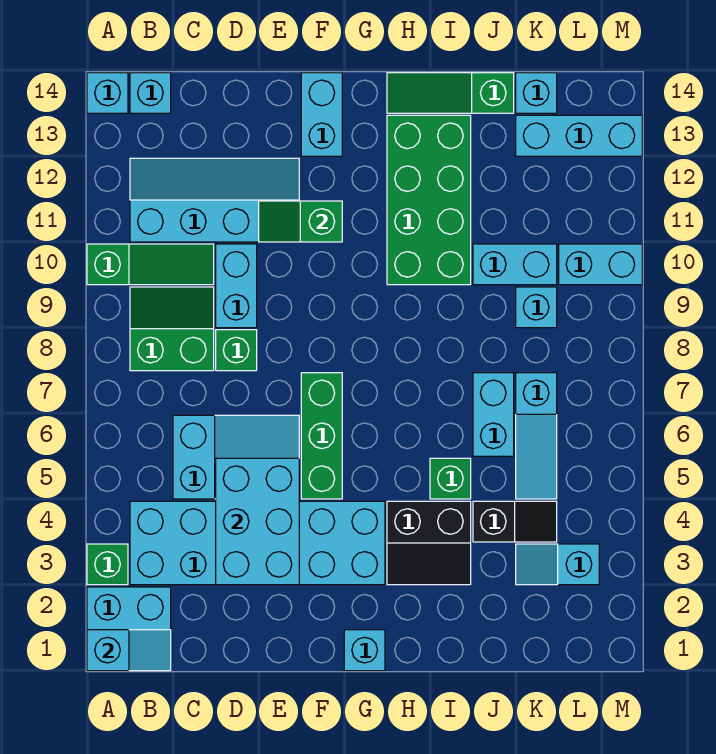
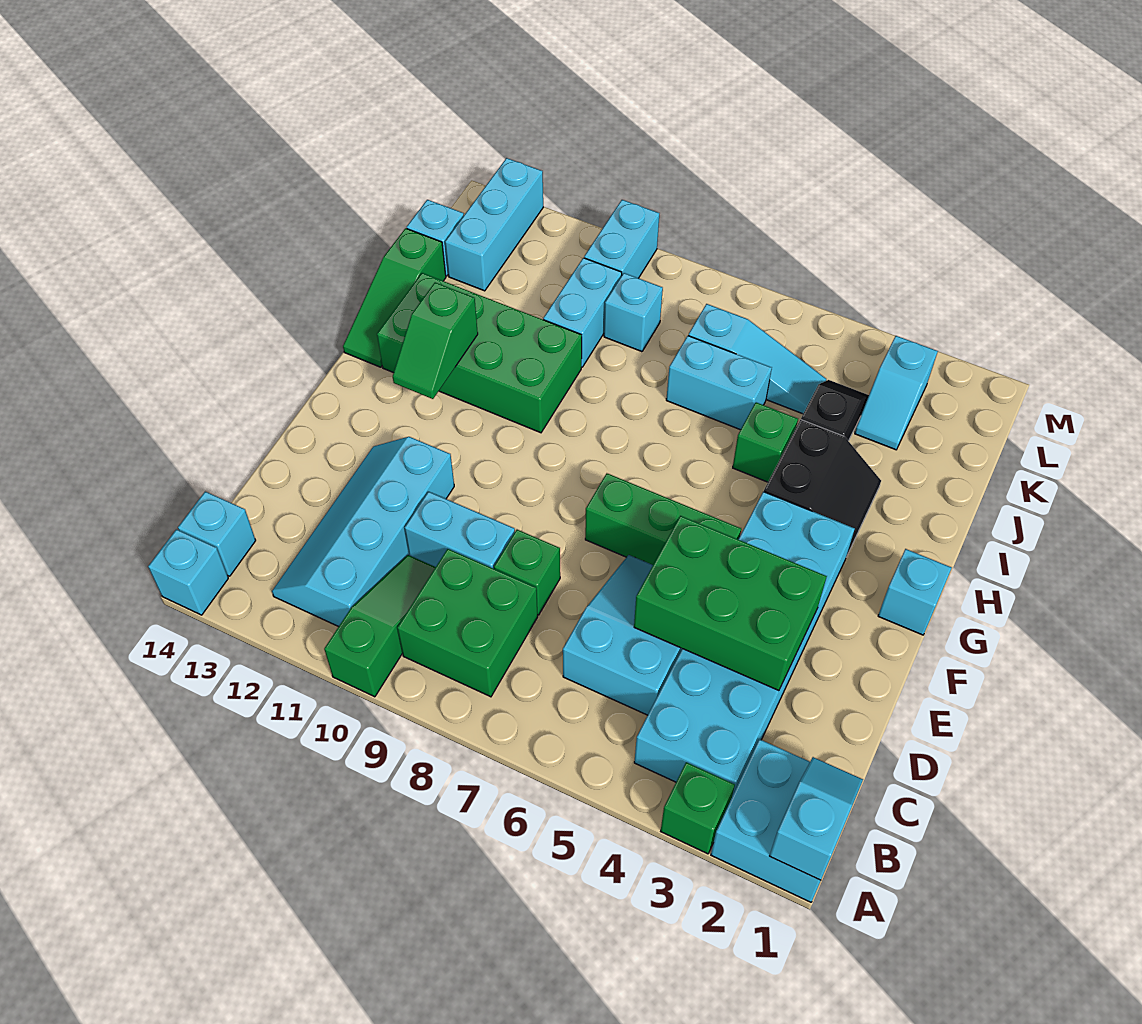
green 2x2 slope [130,287,214,371] -> green 2x2 brick [397,549,538,697]
cyan 2x3 brick [216,458,299,585] -> green 2x3 brick [634,516,827,691]
green 1x2 slope [259,201,342,242] -> green 1x2 slope moved to [393,282,478,399]
cyan 1x2 brick [301,73,342,156] -> none

